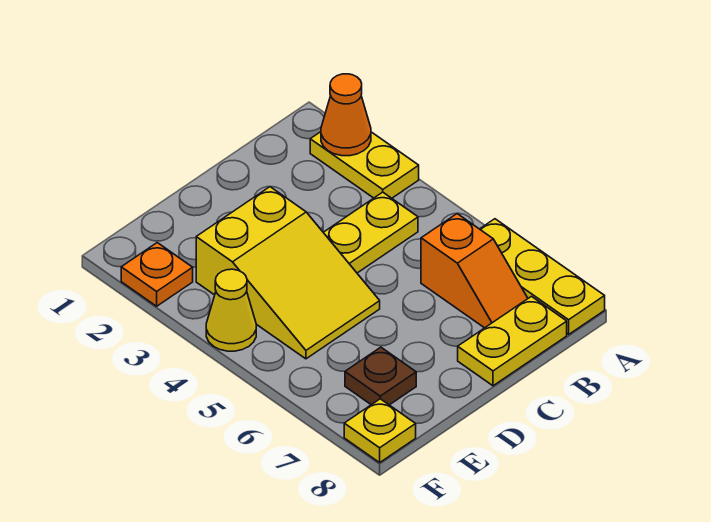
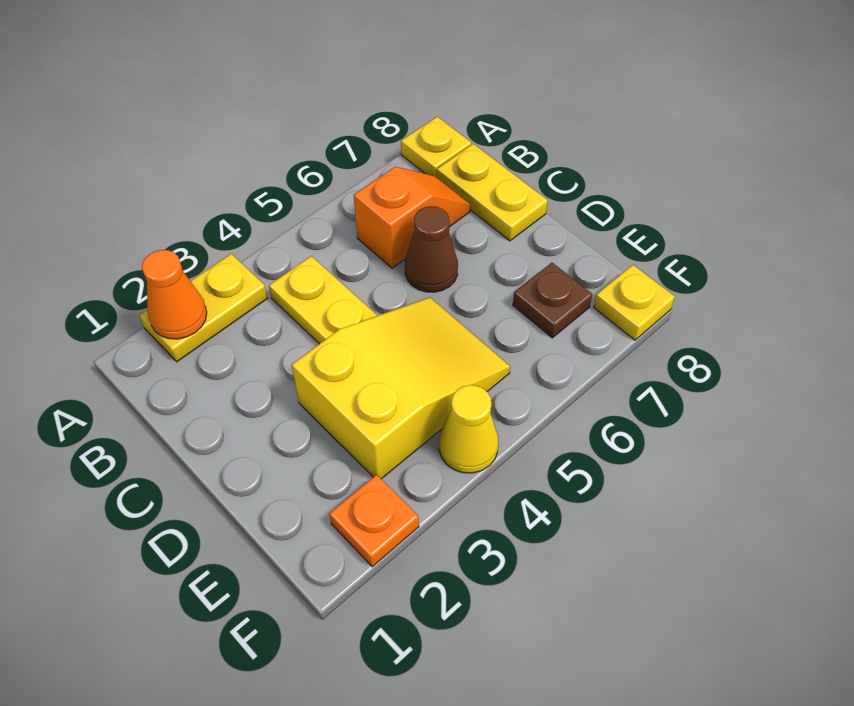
yellow 1x3 plate [480,219,605,334] -> yellow 1x1 plate [401,117,471,177]
none -> brown 1x1 cone [405,206,458,292]

